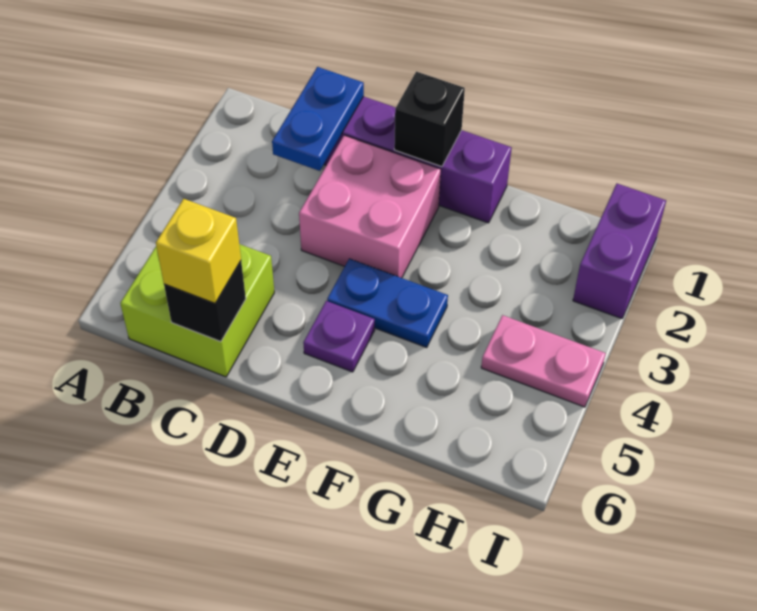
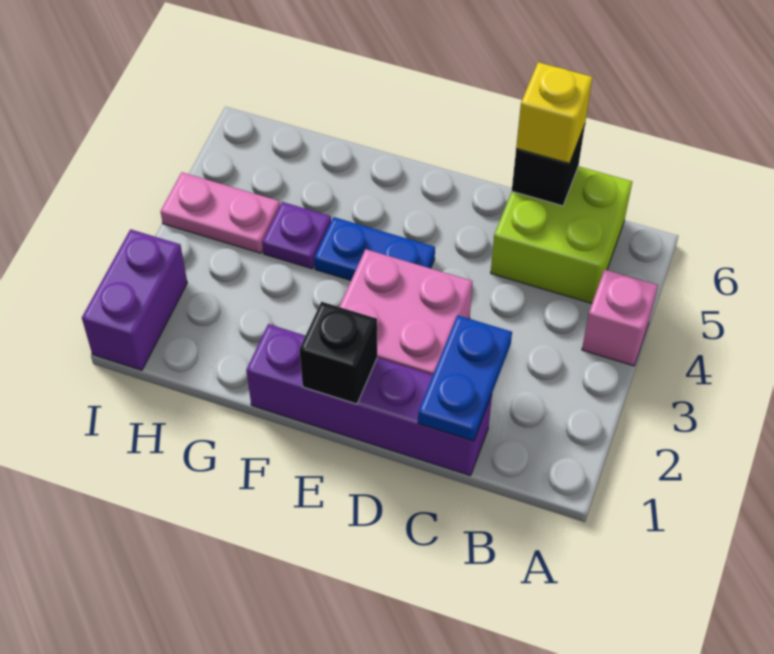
none -> pink 1x1 brick [582,269,658,366]
purple 1x1 plate [303,301,375,372] -> purple 1x1 plate moved to [262,202,331,269]

